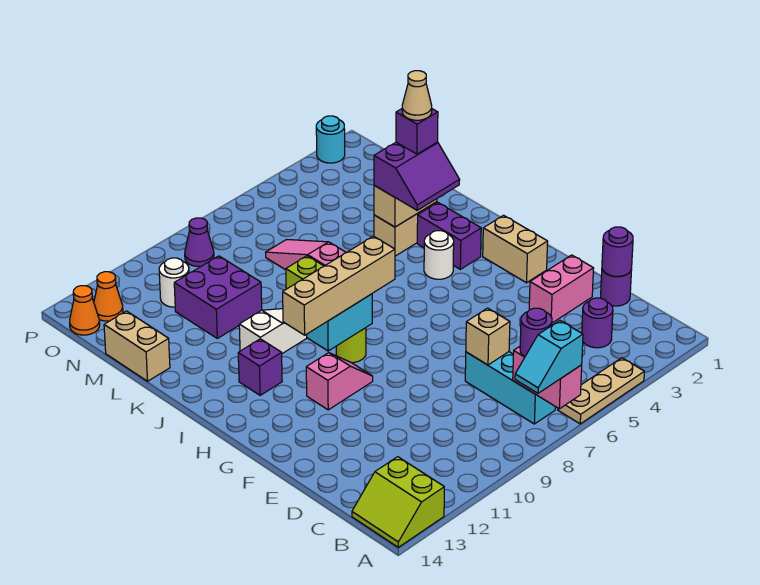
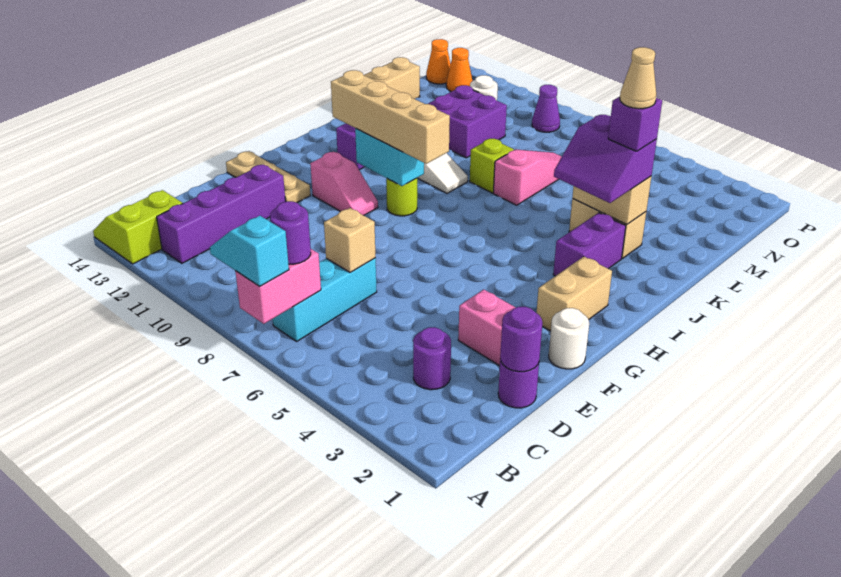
tan 1x3 plate [558,358,644,424] -> tan 1x3 plate moved to [226,151,310,203]
none -> purple 1x4 brick [157,165,286,263]
white 1x1 round brick [424,231,454,279] -> white 1x1 round brick moved to [549,308,589,369]
cyan 1x1 round brick [316,116,345,163] -> none

